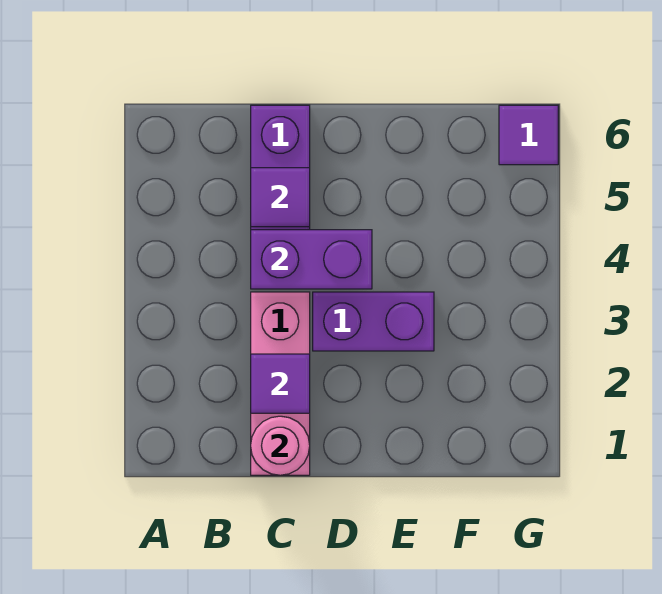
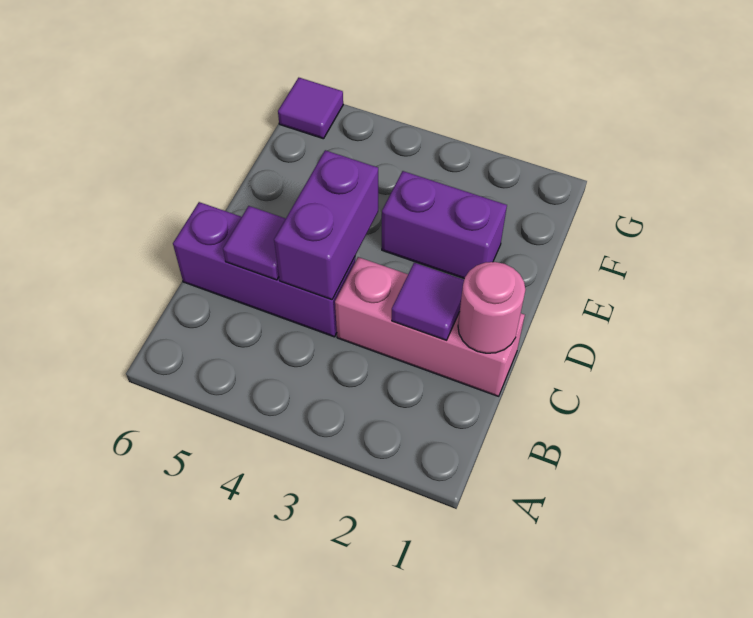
purple 1x2 brick [313,292,434,351] -> purple 1x2 brick turned to [382,171,507,279]

